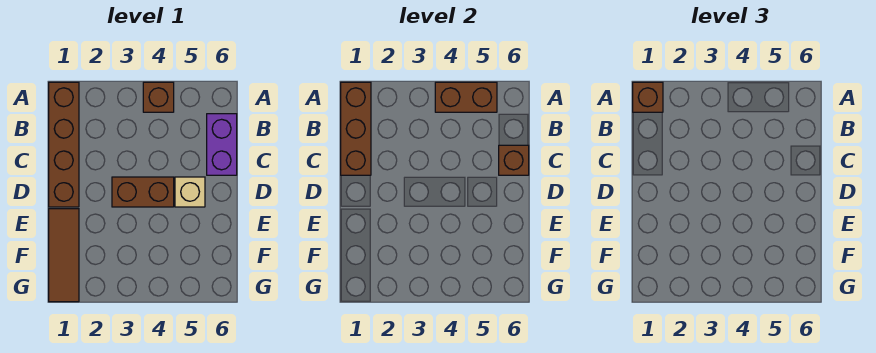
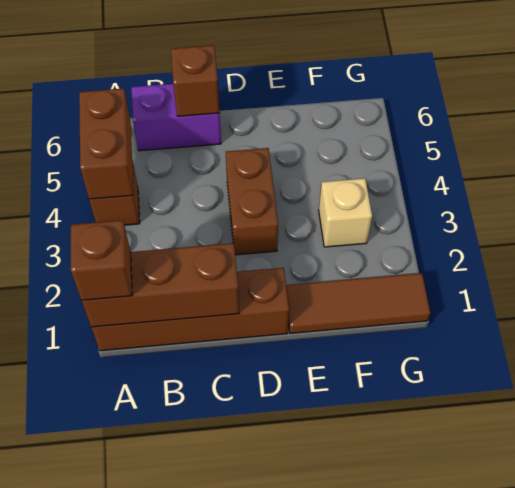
tan 1x1 brick [175,177,205,207] -> tan 1x1 brick moved to [319,178,372,247]

